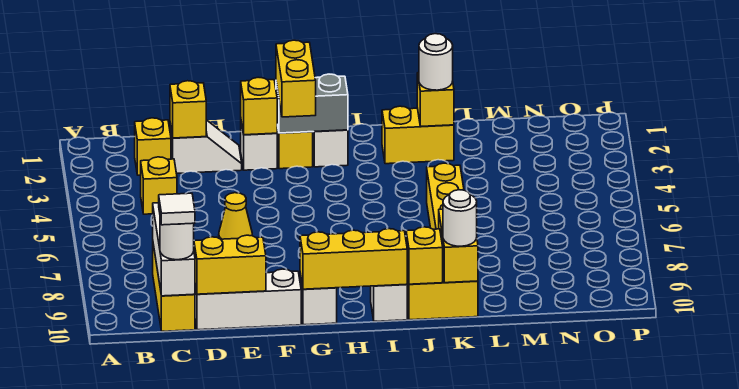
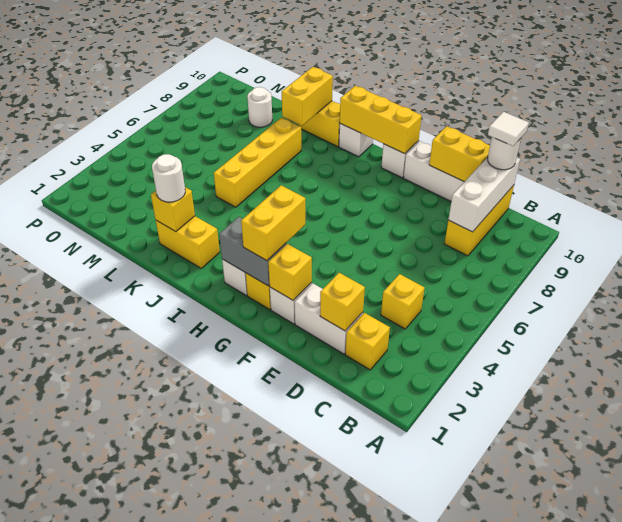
white 1x2 slope [170,120,242,173] -> white 1x2 brick [295,283,363,354]
yellow 1x1 cone [219,193,252,239] -> none
yellow 1x1 brick [406,227,443,284] -> none
white 1x1 round brick [443,190,477,246] -> white 1x1 round brick moved to [247,87,272,127]

